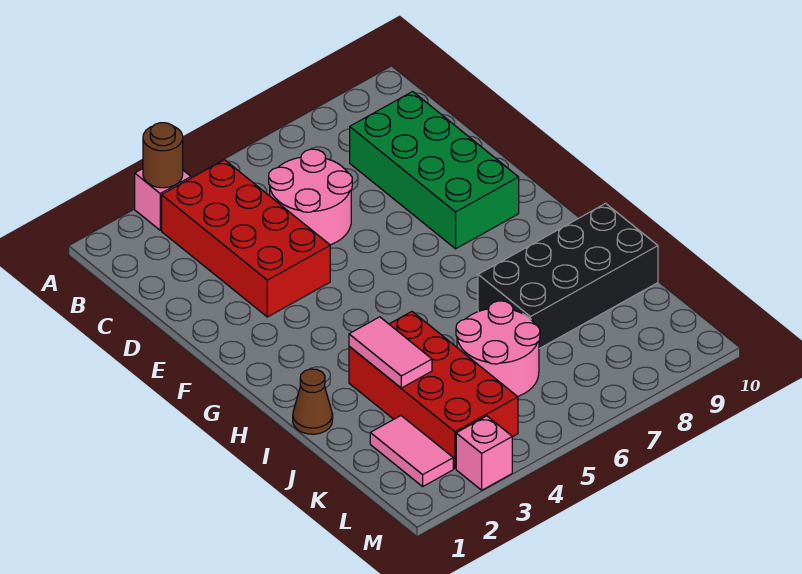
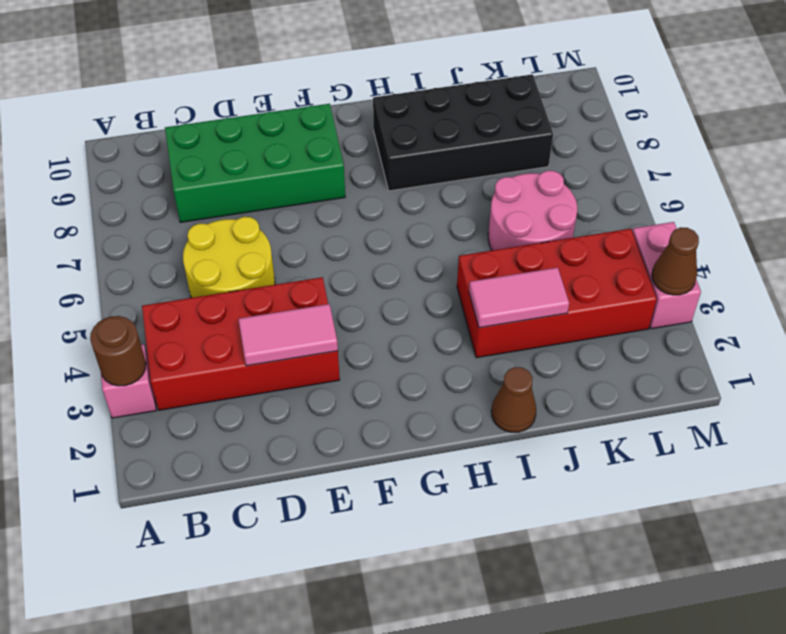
pink 2x2 round brick [269,149,352,245] -> yellow 2x2 round brick [183,217,275,298]
black 2x4 brick [478,203,658,349] -> black 2x4 brick turned to [373,74,553,191]
pink 1x2 tile [370,416,453,486] -> pink 1x2 tile moved to [239,304,338,366]
pink 1x1 brick [456,416,512,490] -> pink 1x2 brick [632,222,701,329]
none -> brown 1x1 cone [652,227,699,295]

